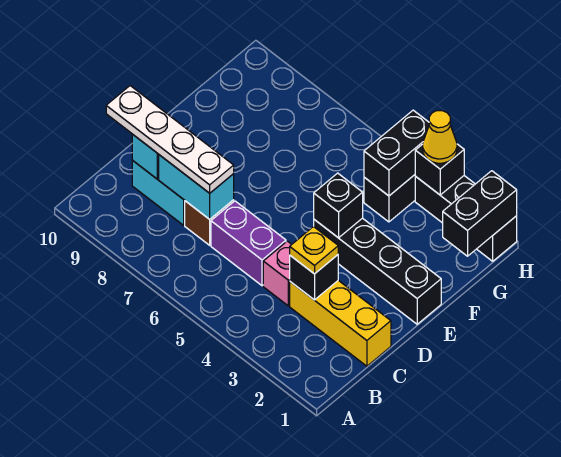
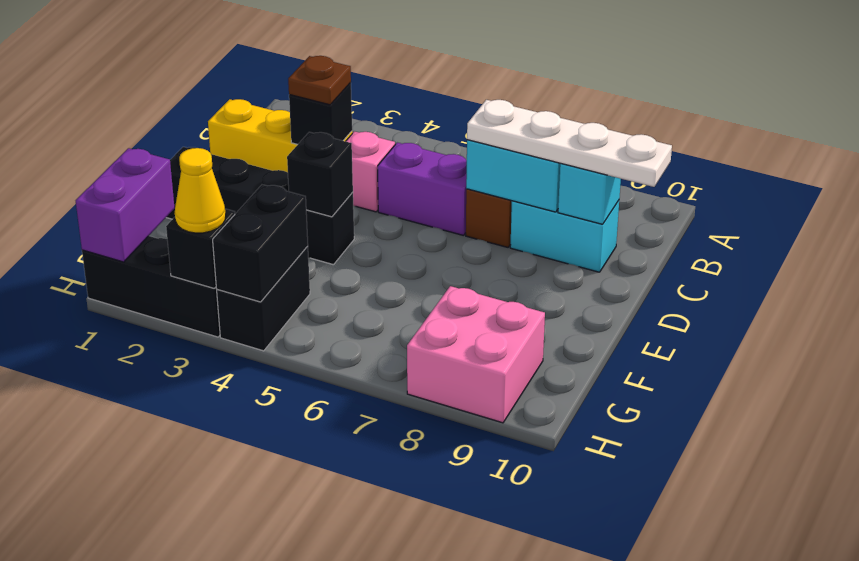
yellow 1x1 plate [290,226,338,274] -> brown 1x1 plate [288,56,351,105]
black 1x2 brick [443,171,517,256] -> purple 1x2 brick [76,148,174,262]
none -> pink 2x2 brick [407,286,545,423]

